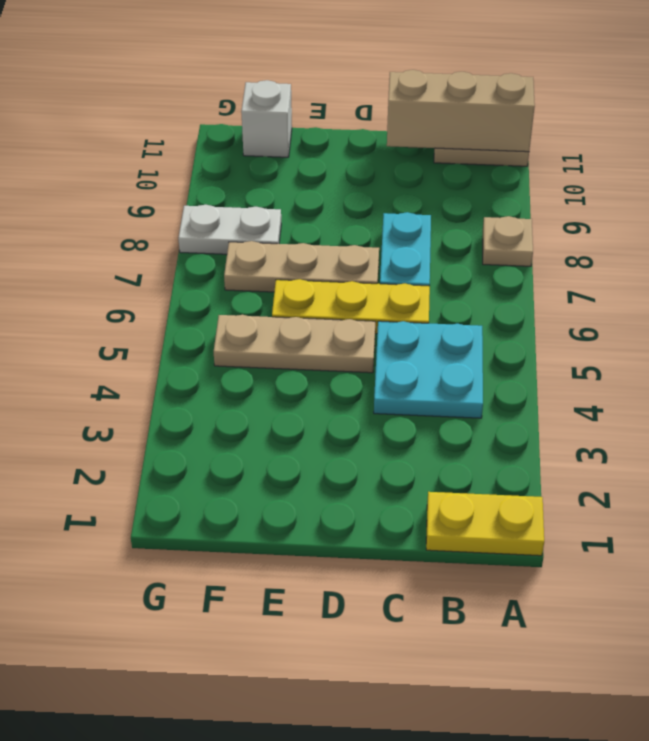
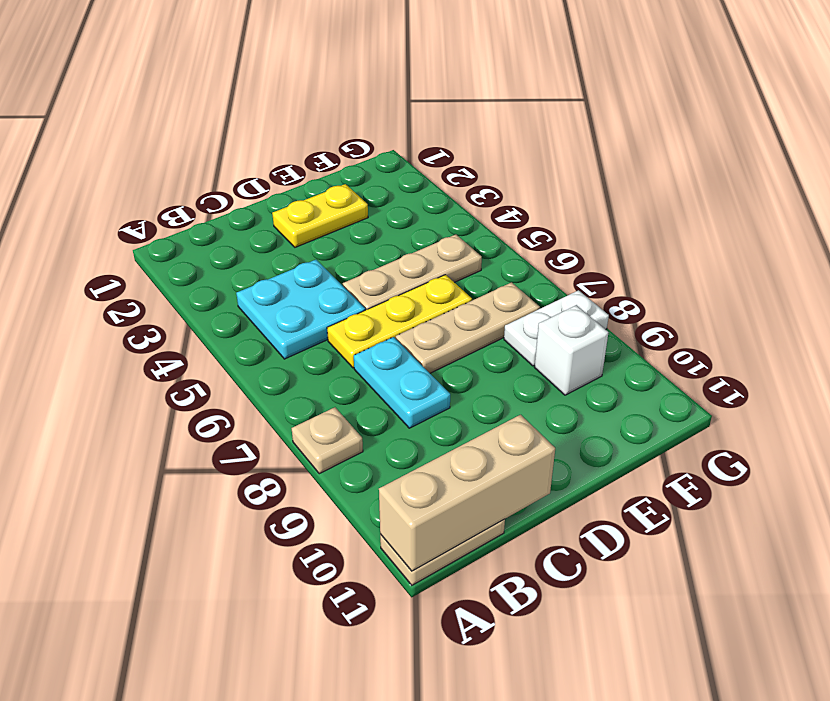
yellow 1x2 plate [426,492,544,556] -> yellow 1x2 plate moved to [272,184,368,247]
white 1x1 brick [241,80,292,157] -> white 1x1 brick moved to [534,305,609,395]

